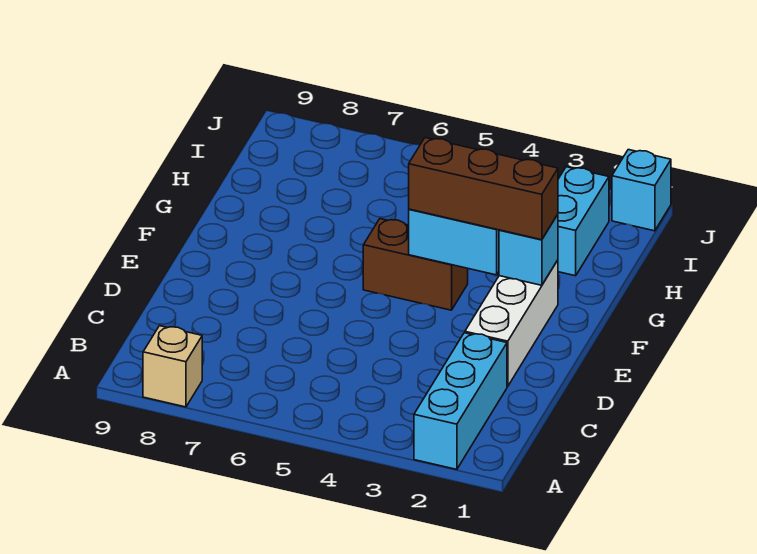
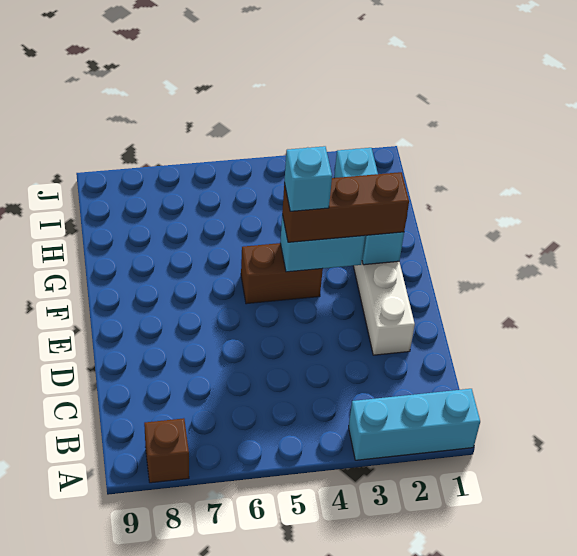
cyan 1x3 brick [414,333,507,469] -> cyan 1x3 brick turned to [349,389,480,460]
tan 1x1 brick [143,326,202,407] -> brown 1x1 brick [144,418,189,483]
cyan 1x1 brick [612,150,671,231] -> cyan 1x1 brick moved to [284,146,332,211]

